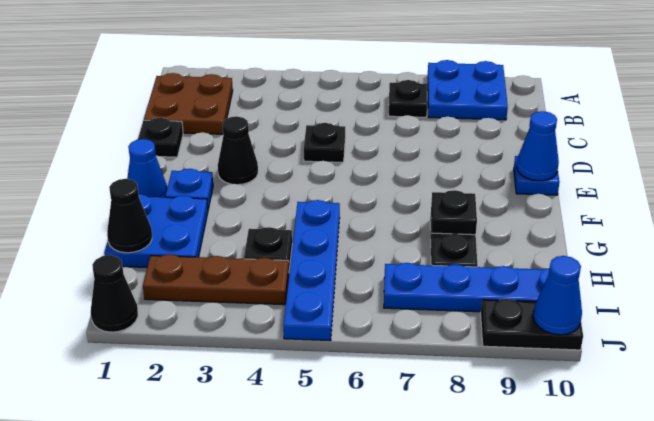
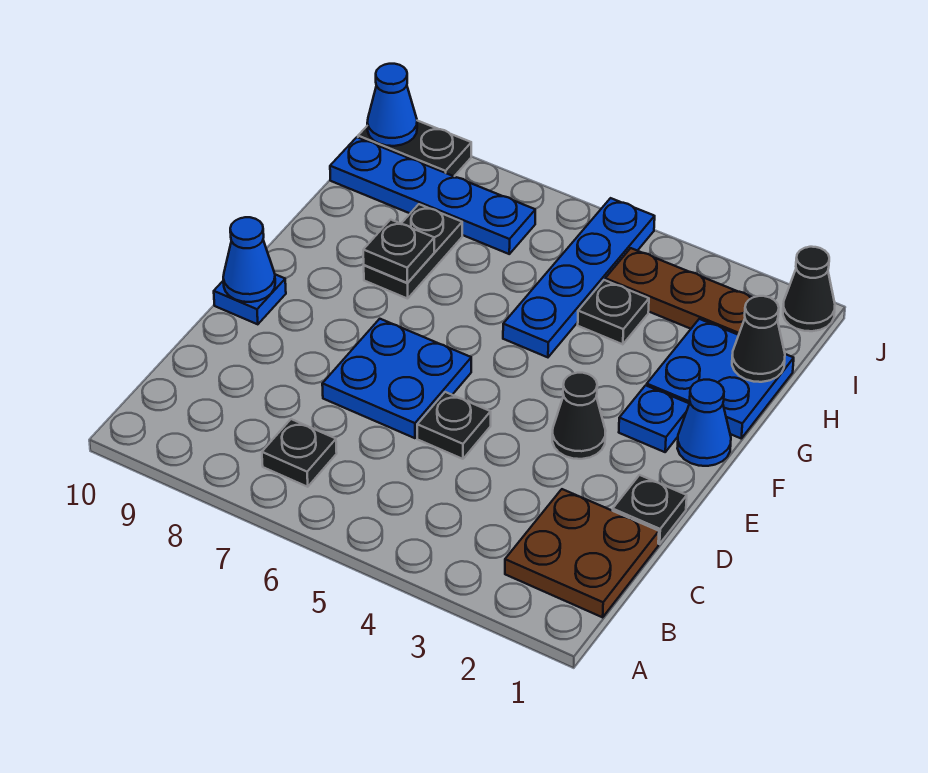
blue 2x2 plate [428,60,508,120] -> blue 2x2 plate moved to [322,319,471,438]

